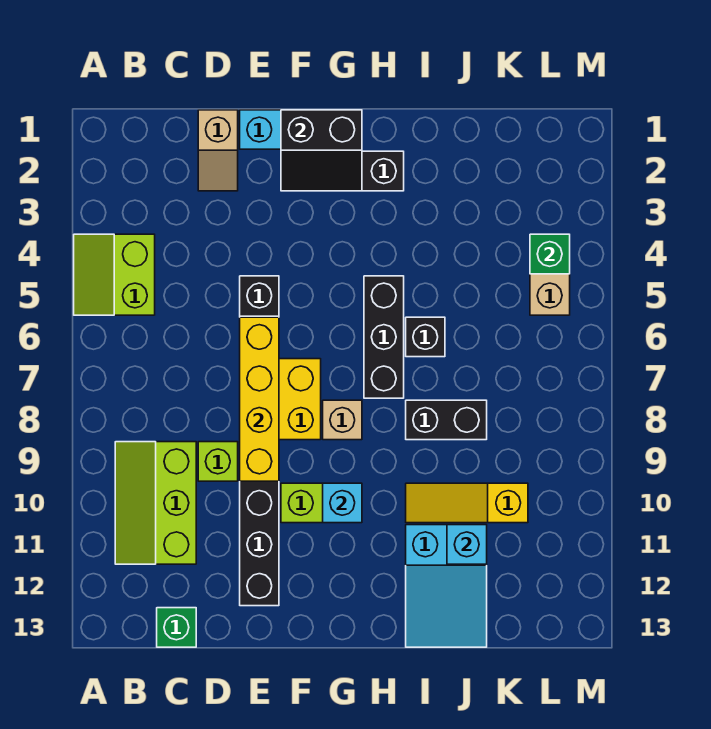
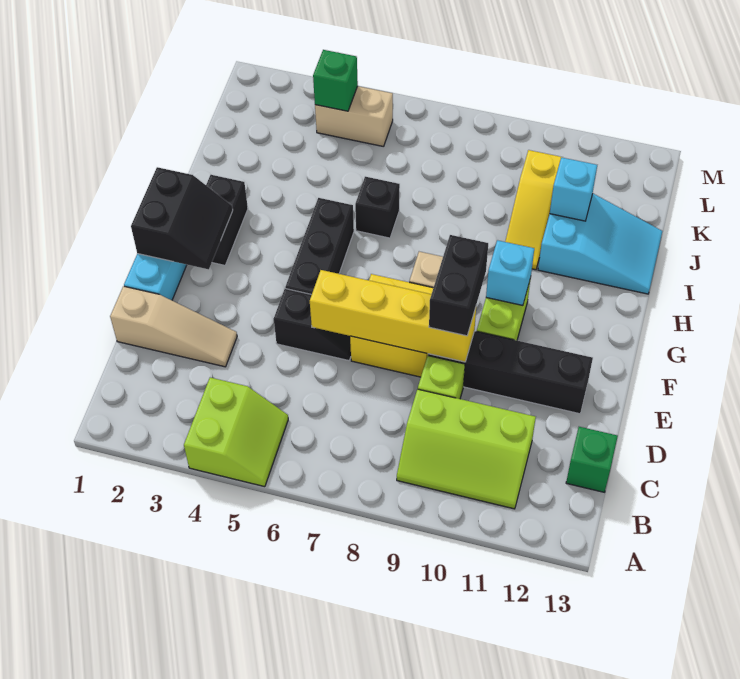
lime 2x2 slope [74,234,155,315] -> lime 2x2 slope turned to [184,378,288,487]
tan 1x2 slope [198,110,238,191] -> tan 1x3 slope [110,286,237,367]
black 1x3 brick [364,276,404,398] -> black 1x3 brick turned to [285,198,354,294]
black 1x2 brick [406,400,487,440] -> black 1x2 brick moved to [429,235,488,336]

